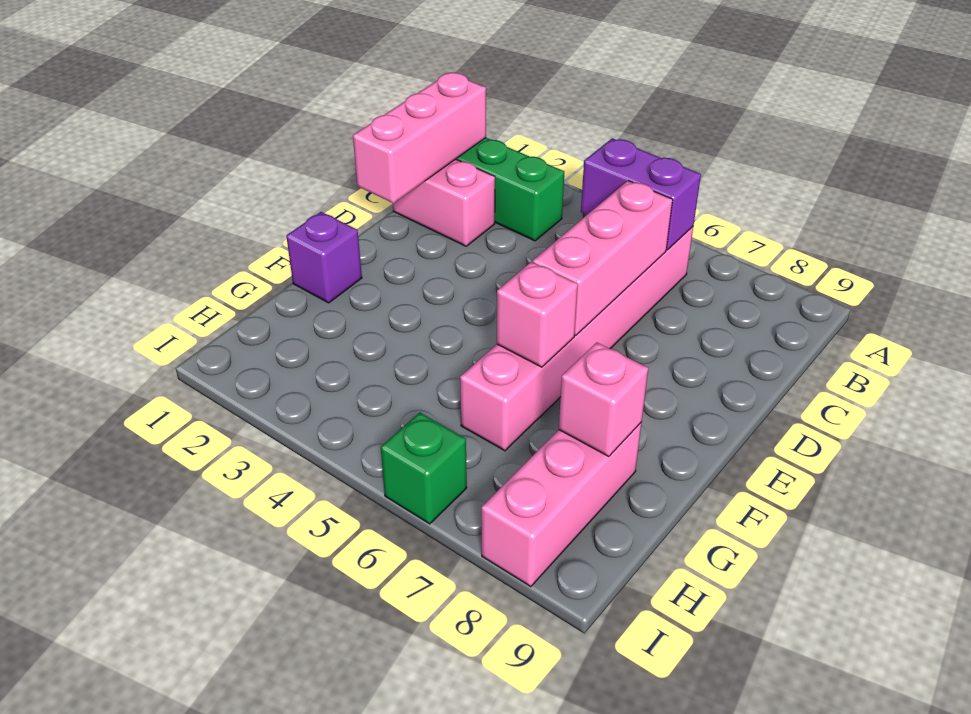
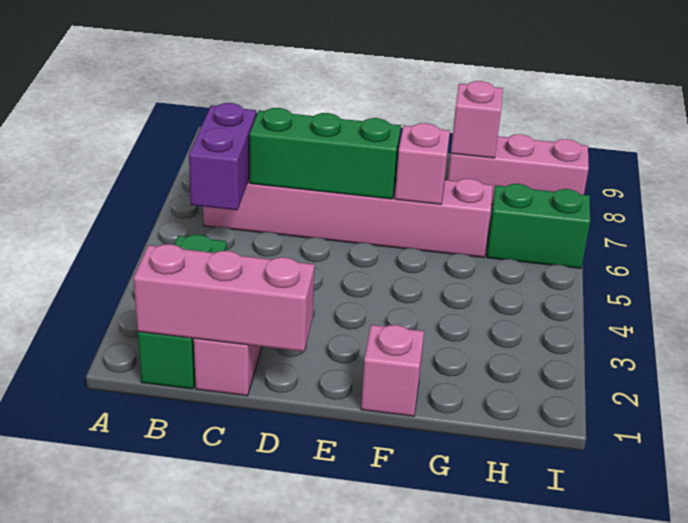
pink 1x3 brick [533,181,673,336] -> green 1x3 brick [250,108,401,199]
purple 1x1 brick [286,212,362,303] -> pink 1x1 brick [361,325,424,416]
green 1x1 brick [381,412,467,524] -> green 1x2 brick [487,184,590,268]

